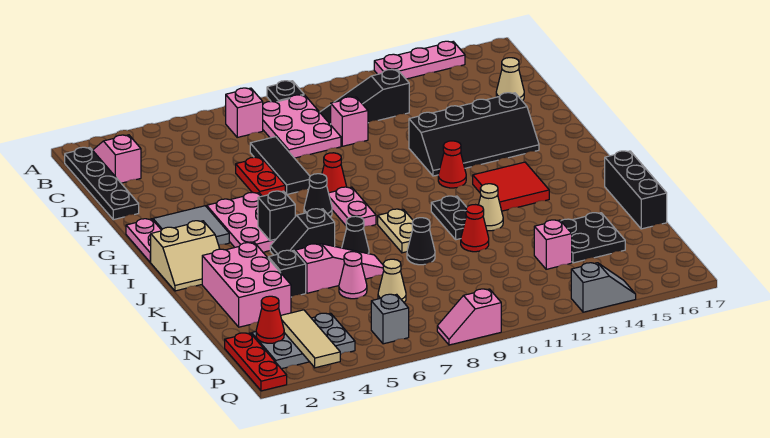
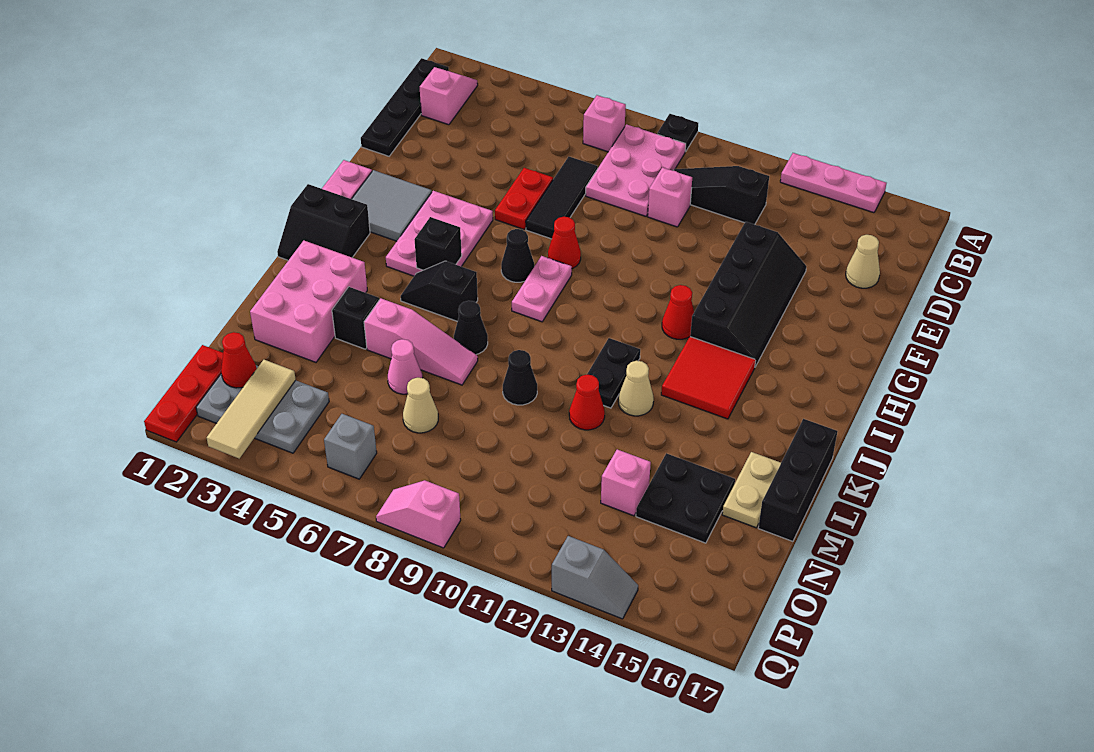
black 2x4 slope [409,93,539,176] -> black 2x4 slope turned to [690,222,806,367]
tan 2x2 slope [151,221,220,291] -> black 2x2 slope [277,184,370,260]
tan 1x2 plate [378,209,413,253] -> tan 1x2 plate moved to [722,452,781,528]

